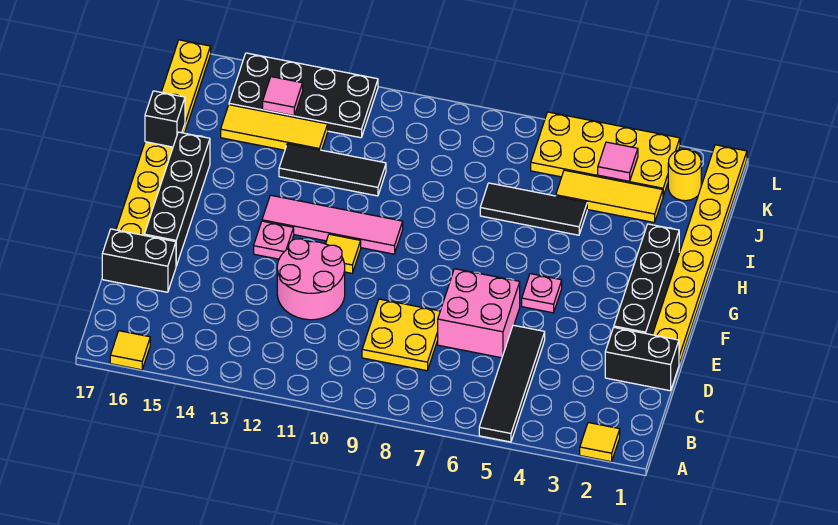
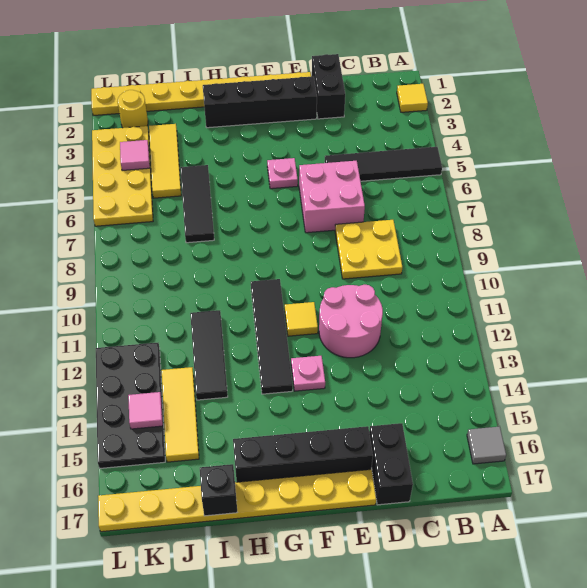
yellow 1x1 tile [110,331,150,370] -> grey 1x1 tile [467,426,506,464]
pink 1x4 tile [262,195,403,254] -> black 1x4 tile [251,279,293,394]

